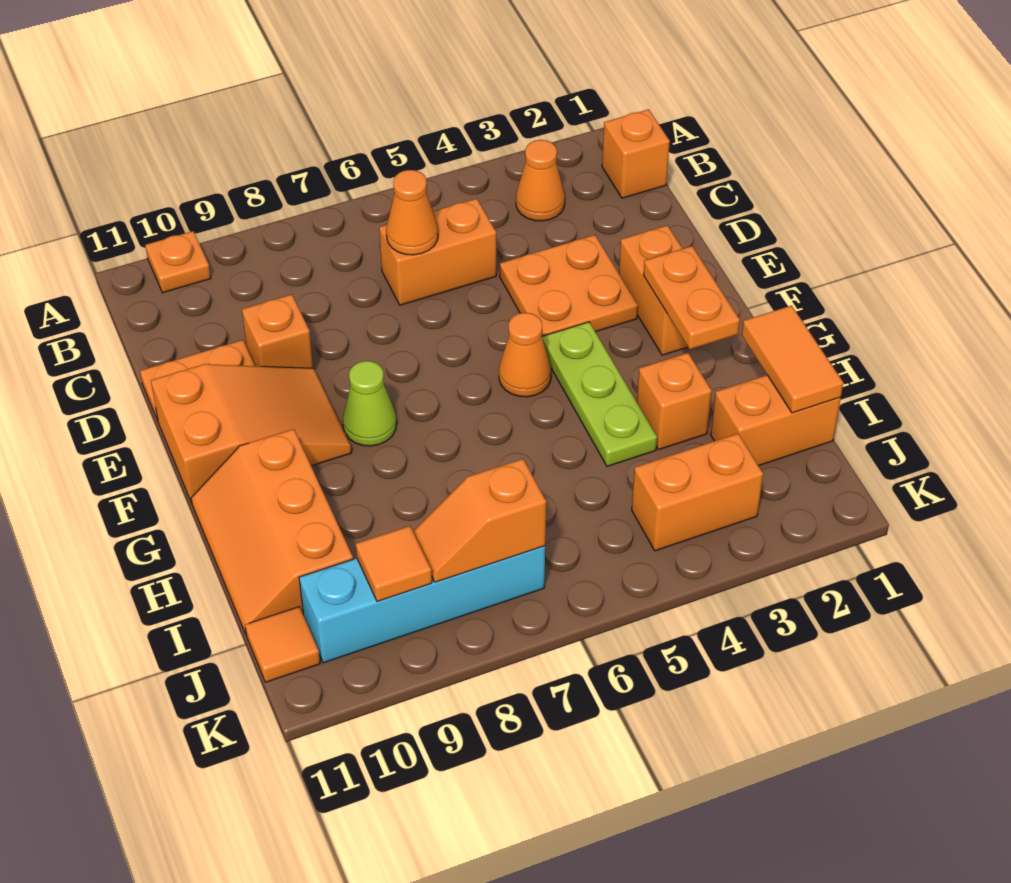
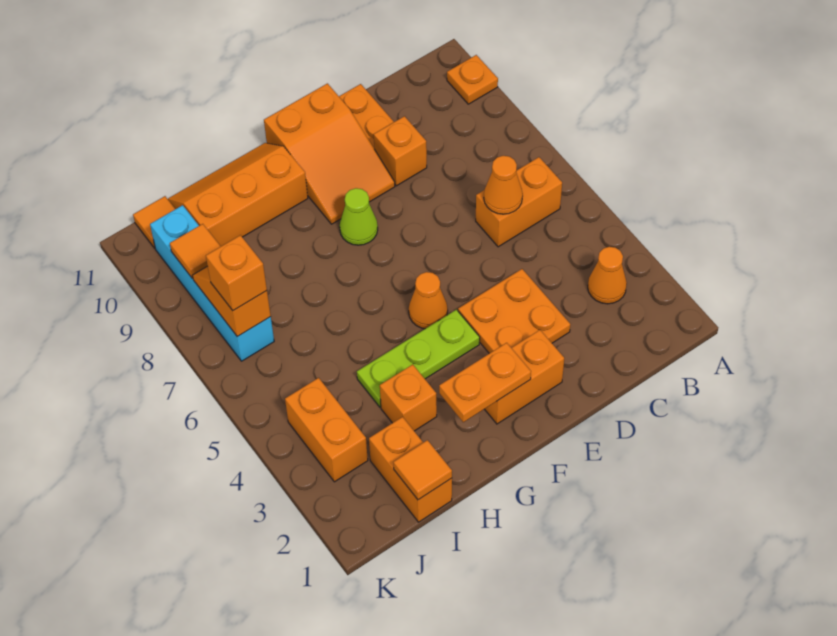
orange 1x1 brick [602,109,670,198] -> orange 1x1 brick moved to [206,235,267,311]
orange 1x2 brick [379,199,496,305] -> orange 1x2 brick turned to [476,157,562,247]
orange 1x2 tile [742,305,843,413] -> orange 1x1 tile [393,440,452,500]

